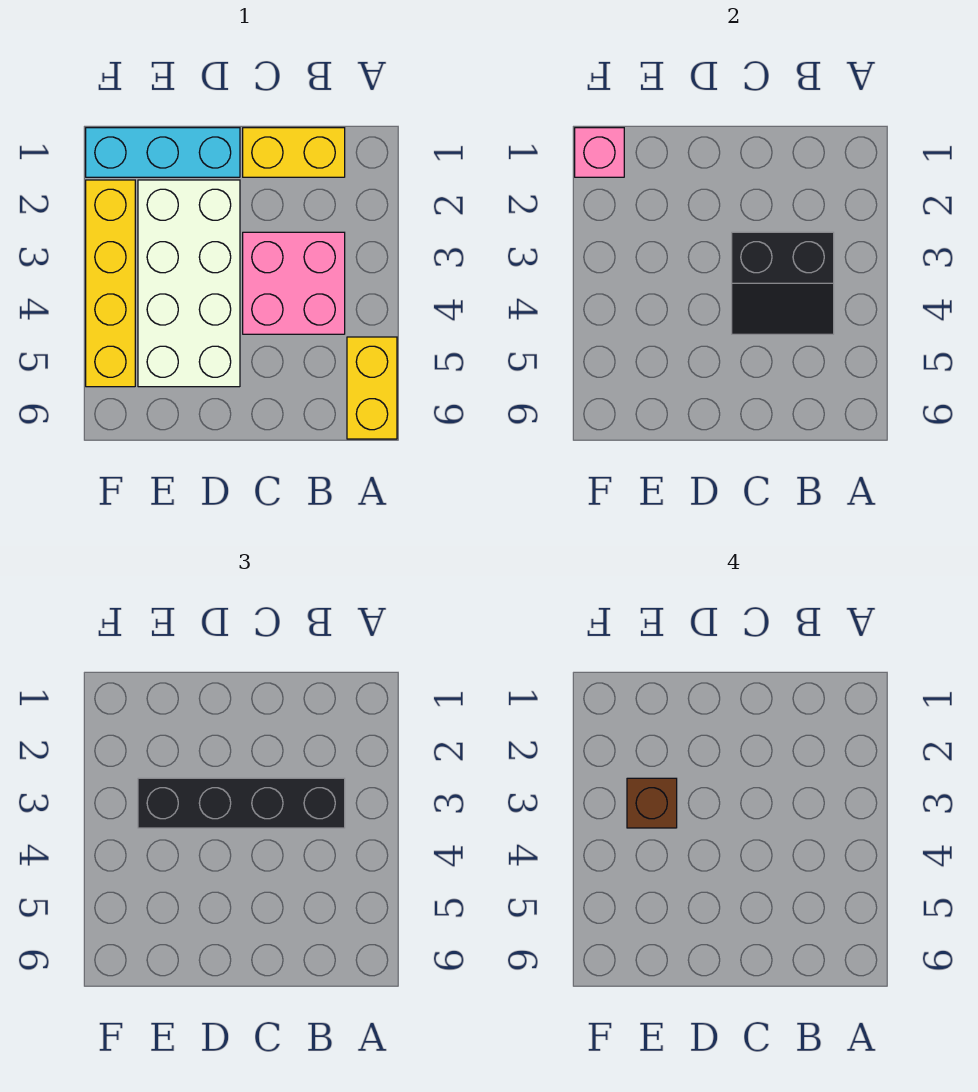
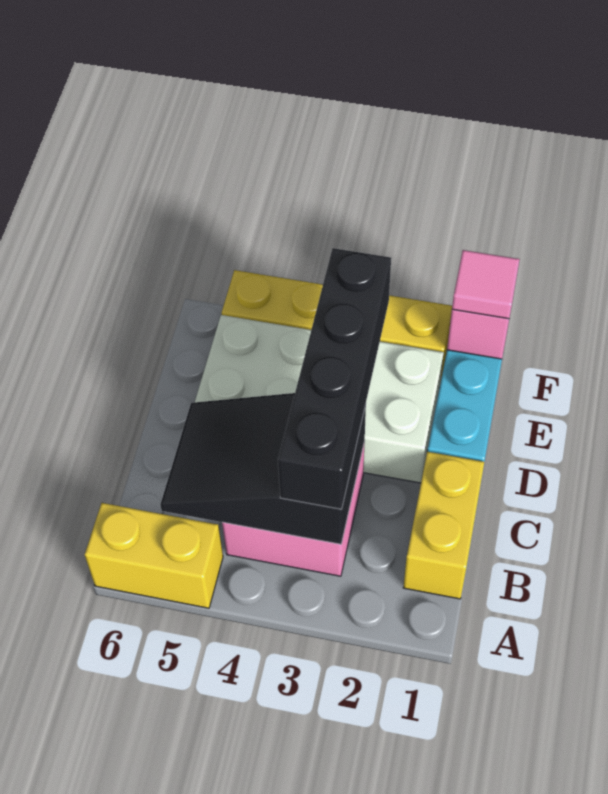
black 2x2 slope [732,232,834,334] -> black 2x3 slope [160,393,366,544]
brown 1x1 brick [627,778,677,828] -> none
none -> pink 1x1 tile [452,250,520,319]

